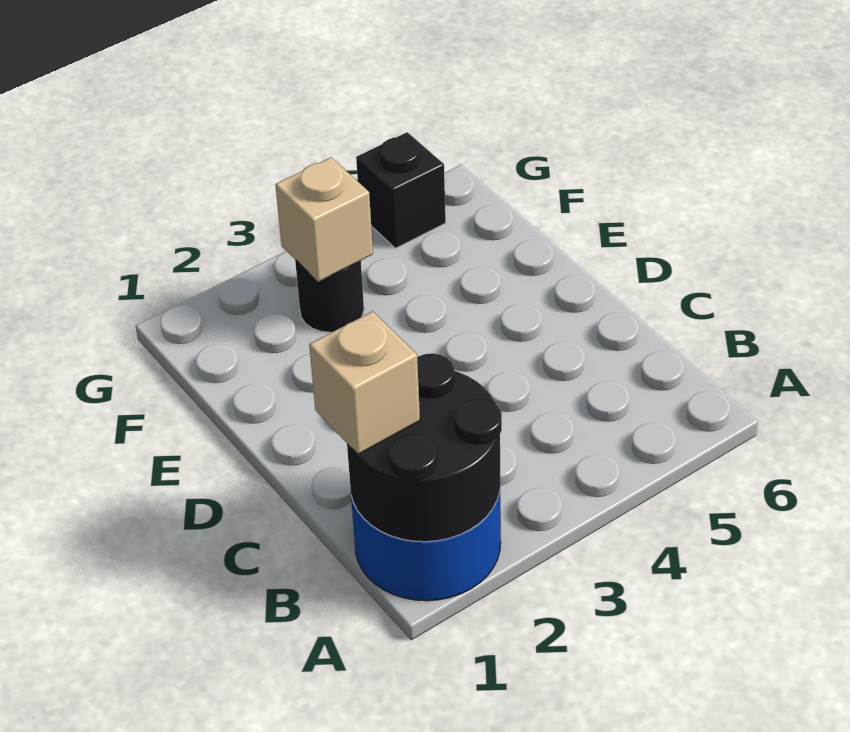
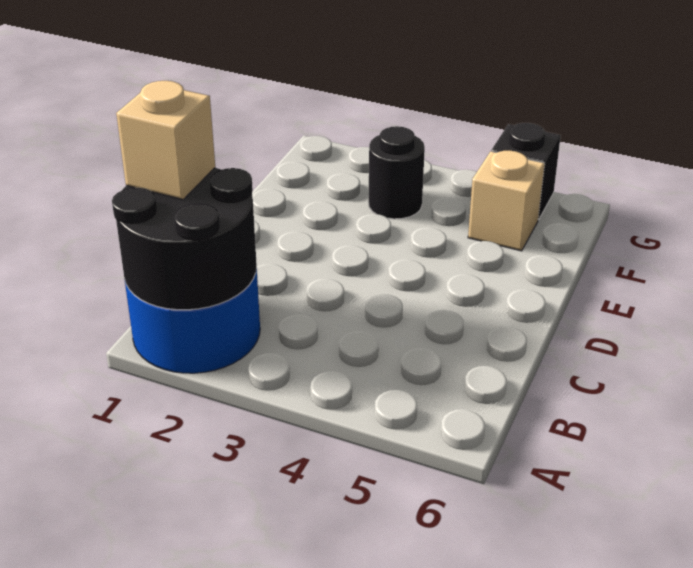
tan 1x1 brick [275,158,373,282] -> tan 1x1 brick moved to [468,151,545,251]

